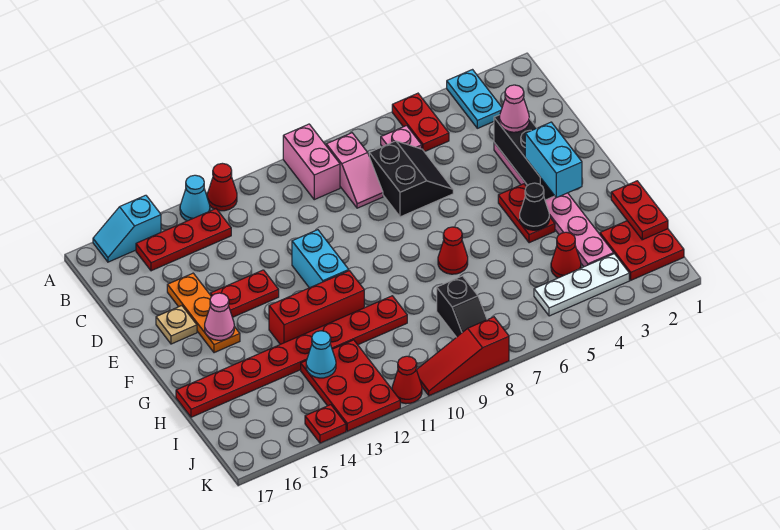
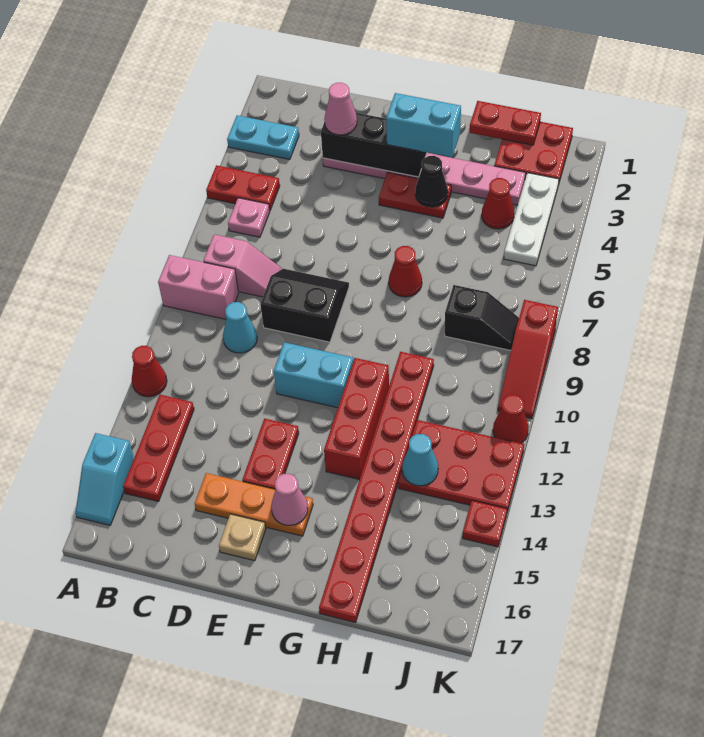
cyan 1x1 cone [180,175,210,221] -> cyan 1x1 cone moved to [223,302,257,353]
black 2x2 slope [369,141,453,217] -> black 2x2 slope moved to [260,269,349,342]

